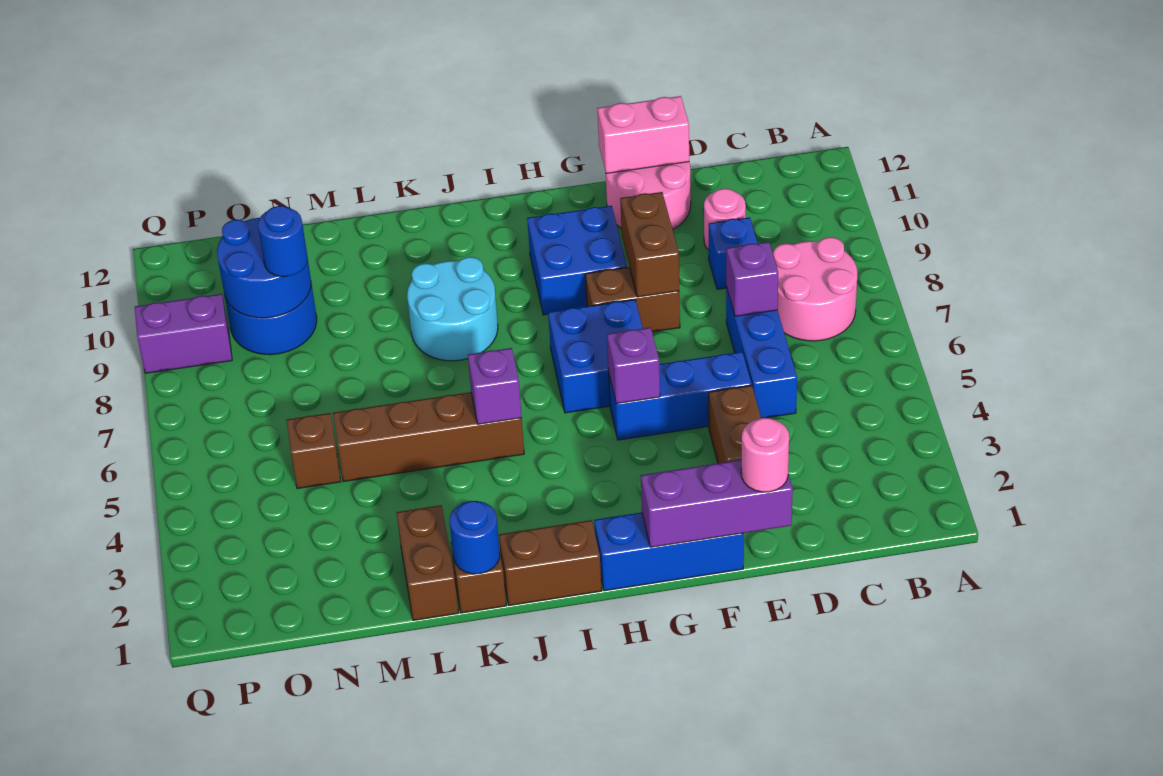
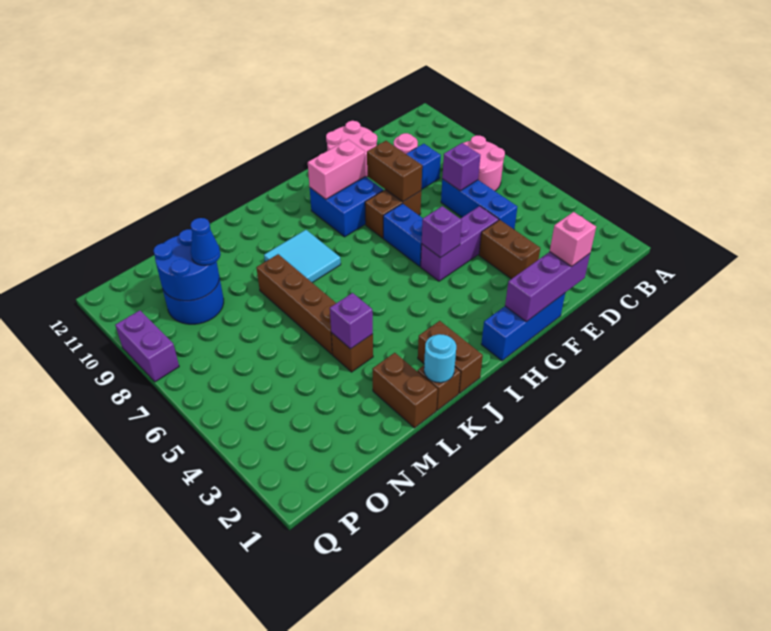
pink 1x1 round brick [741,418,789,492] -> pink 1x1 brick [550,212,596,267]
blue 1x3 brick [609,352,752,440] -> purple 1x3 brick [421,206,499,281]
pink 1x2 brick [597,96,689,173] -> pink 1x2 brick moved to [308,140,366,199]
blue 2x2 brick [548,299,643,413] -> blue 1x2 brick [383,204,423,266]
brown 1x2 brick [499,520,602,605] -> brown 1x2 brick turned to [418,321,483,393]
brown 1x4 brick [333,392,524,482] -> brown 1x4 brick turned to [256,254,336,354]
purple 1x1 brick [468,348,522,424] -> purple 1x1 brick moved to [330,293,373,349]
cyan 2x2 round brick [407,257,498,361] -> cyan 2x2 tile [264,230,341,283]
blue 1x1 round brick [450,501,500,574] -> cyan 1x1 round brick [424,334,456,383]
brown 1x1 brick [287,413,341,489] -> brown 1x1 brick moved to [331,333,373,372]
blue 1x1 round brick [258,206,308,277] -> blue 1x1 cone [191,218,221,265]
purple 1x2 brick [135,294,232,373] -> purple 1x2 brick turned to [115,310,179,382]

